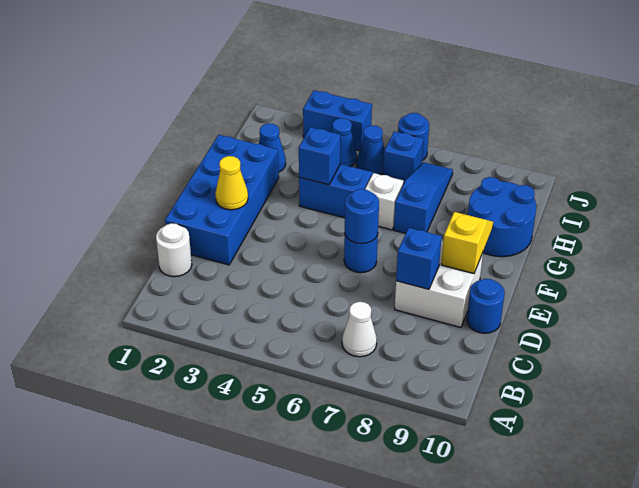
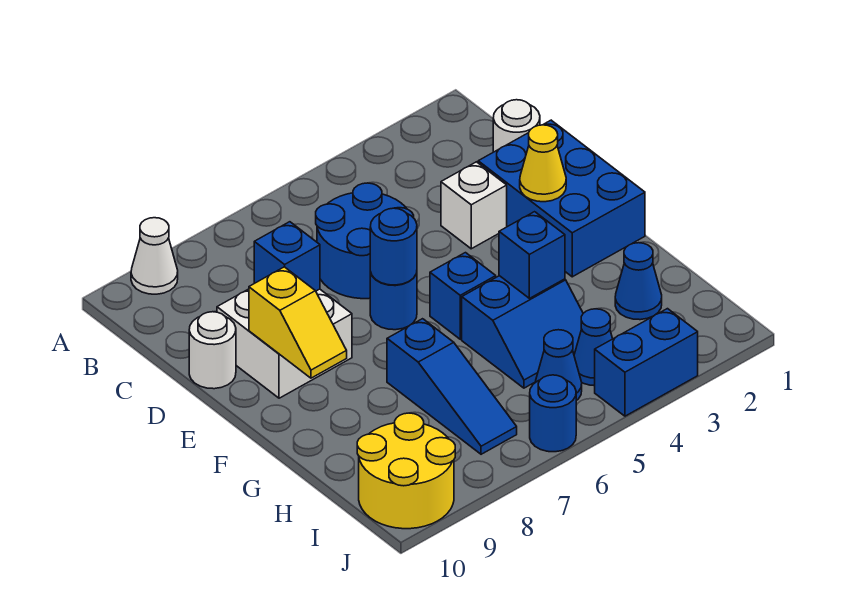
white 1x1 cone [342,302,377,357] -> white 1x1 cone moved to [131,218,178,294]
blue 2x4 brick [165,135,279,265] -> blue 2x3 brick [478,120,645,277]
blue 1x1 round brick [467,279,505,333] -> white 1x1 round brick [189,312,236,389]
white 1x1 brick [365,173,404,230] -> white 1x1 brick moved to [441,162,507,249]
blue 2x2 round brick [468,177,536,257] -> blue 2x2 round brick moved to [316,183,414,299]
blue 1x1 brick [383,131,423,184] -> blue 1x1 brick moved to [430,253,496,339]
none -> yellow 2x2 round brick [357,413,455,529]

